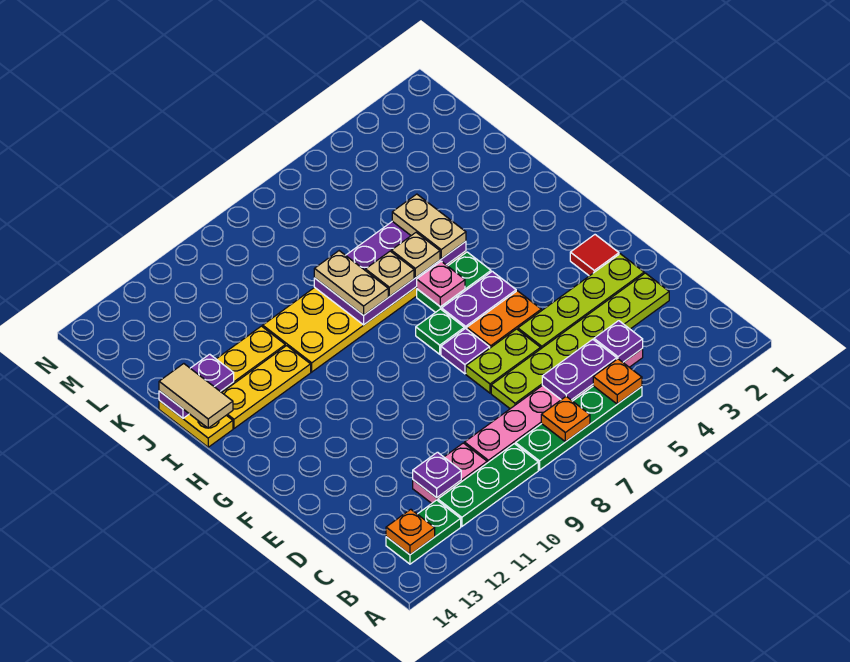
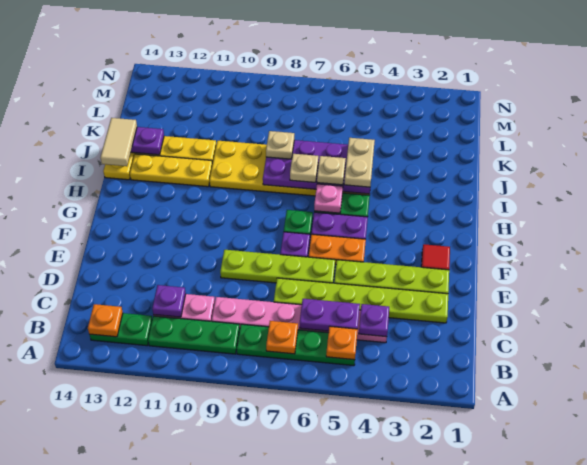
lime 1x2 plate [466,329,541,393] -> lime 1x4 plate [220,250,335,283]
tan 1x2 plate [314,251,388,315] -> tan 1x1 plate [266,131,294,159]

